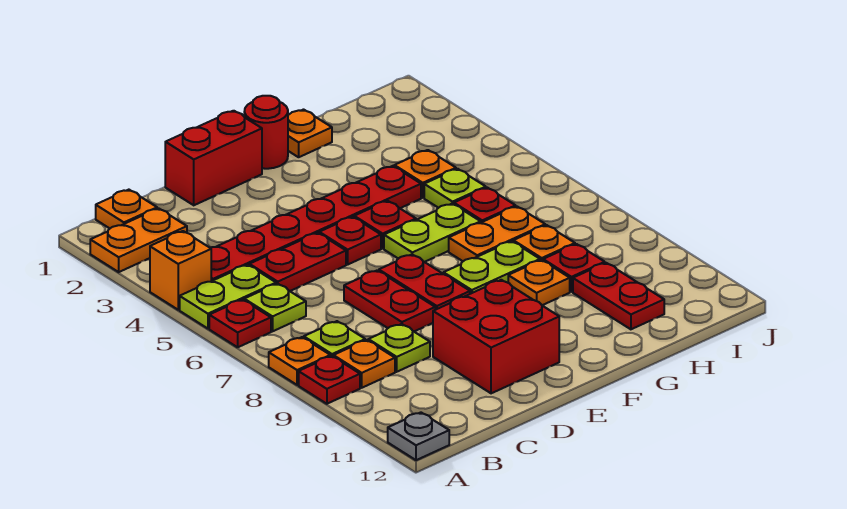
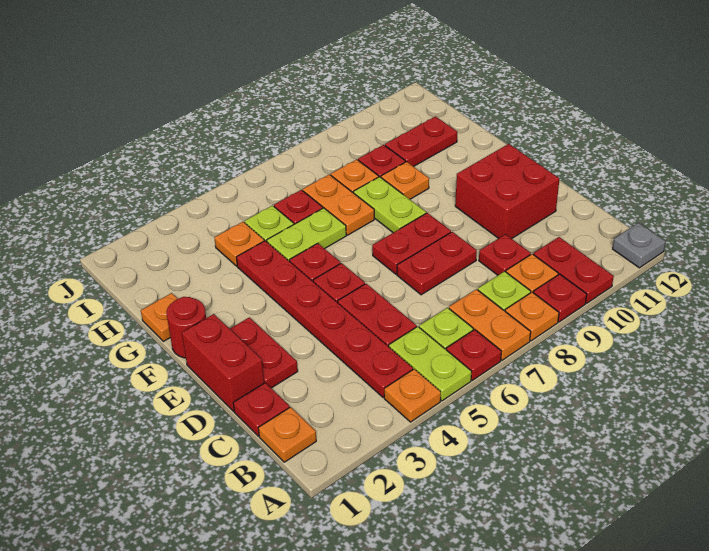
orange 1x2 plate [90,208,187,272] -> orange 1x2 plate moved to [449,289,531,360]
orange 1x1 brick [150,231,211,310] -> orange 1x1 plate [384,369,441,422]
none -> red 1x2 plate [533,237,614,303]
none -> red 1x1 plate [233,383,290,436]
lime 1x1 plate [368,324,430,372] -> red 1x1 plate [479,234,531,275]
none -> red 1x2 plate [230,317,298,388]
lime 1x2 plate [384,203,481,262] -> lime 1x2 plate turned to [267,208,346,261]

